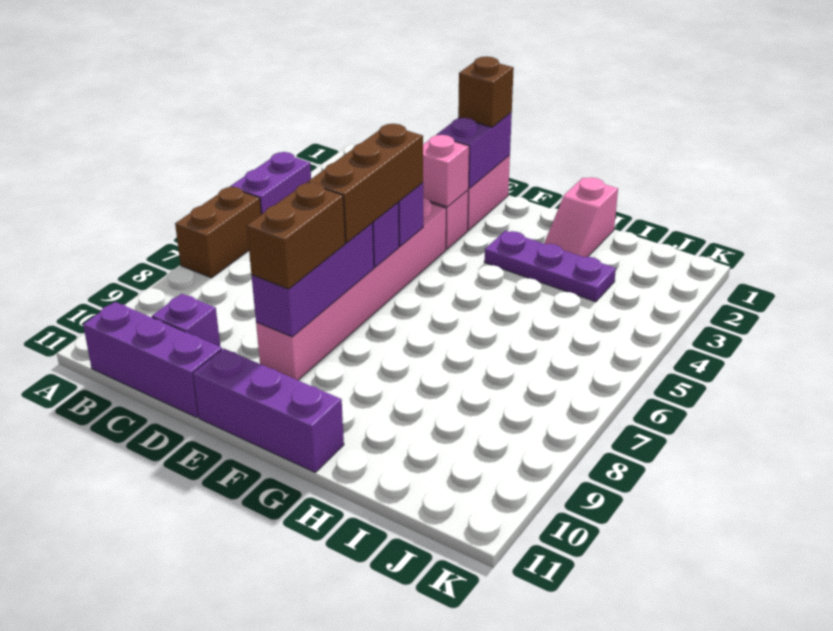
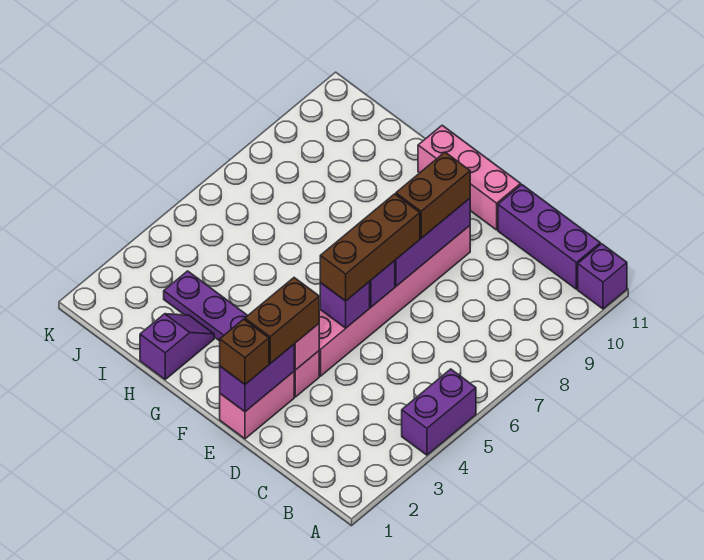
brown 1x2 brick [175,187,261,278] -> brown 1x2 brick moved to [245,278,319,364]
purple 1x1 brick [152,294,220,347] -> purple 1x1 brick moved to [578,244,627,309]
purple 1x3 brick [193,349,344,472] -> pink 1x3 brick [418,125,521,230]
pink 1x2 slope [544,177,618,257] -> purple 1x2 slope [140,314,214,379]

